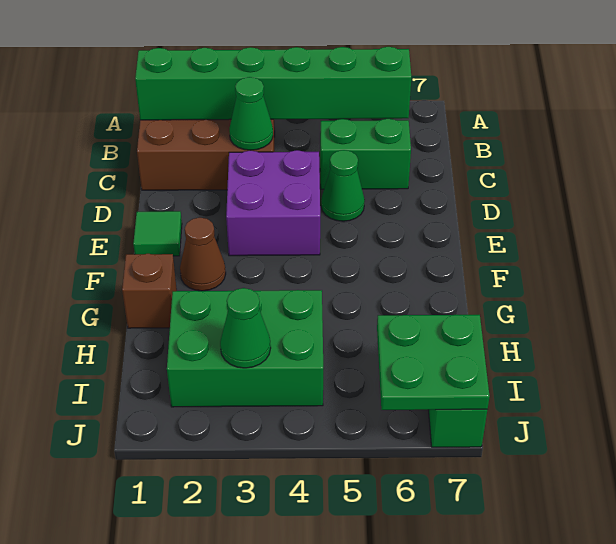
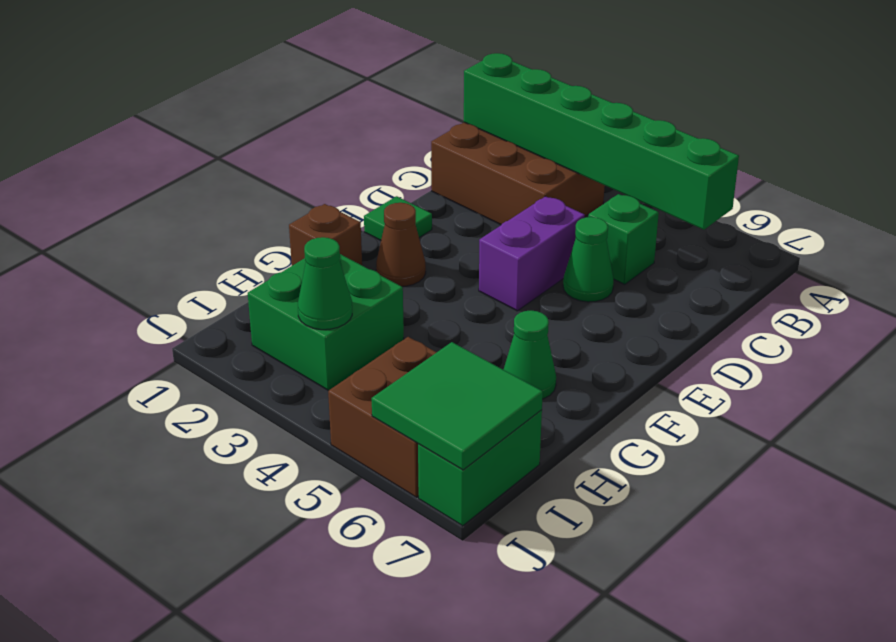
green 1x1 cone [229,77,273,150] -> green 1x1 cone moved to [504,311,556,399]
green 1x2 brick [320,119,411,189] -> green 1x1 brick [588,194,659,284]
purple 2x2 brick [226,150,320,256] -> purple 1x2 brick [479,196,585,311]
green 2x3 brick [167,290,323,407] -> green 2x2 brick [248,254,404,391]
none -> brown 2x2 brick [328,337,437,497]
green 2x2 plate [377,315,490,410] -> green 2x2 tile [372,342,543,470]

